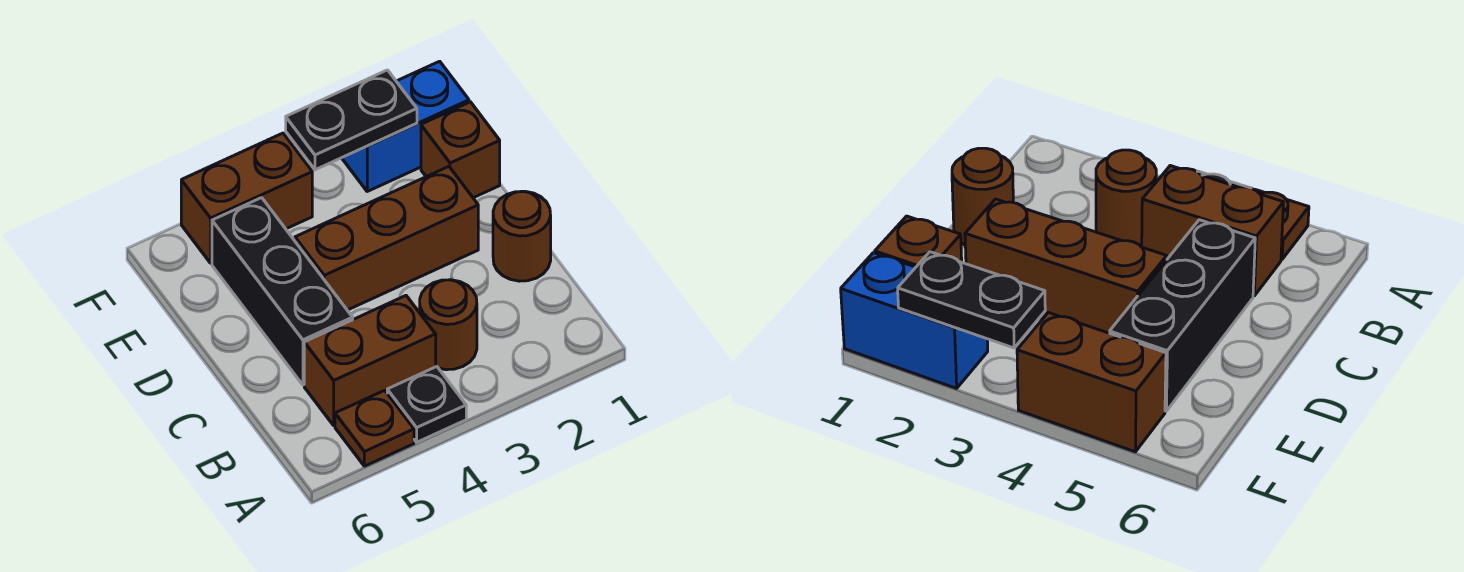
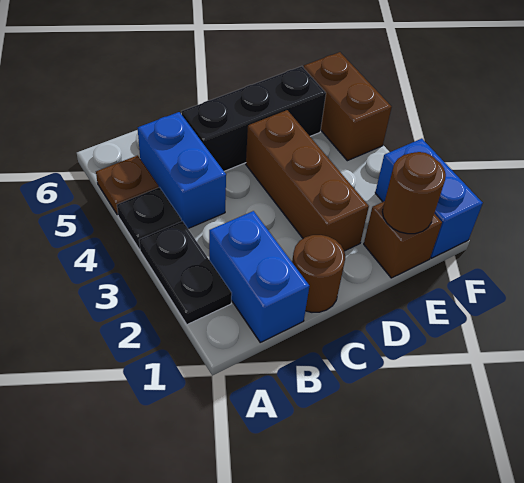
none -> blue 1x2 brick [209,211,309,342]
brown 1x1 round brick [420,280,477,370] -> brown 1x1 round brick moved to [382,152,446,234]
brown 1x2 brick [304,296,436,425] -> blue 1x2 brick [138,112,226,228]
black 1x2 plate [286,70,417,170] -> black 1x2 plate moved to [139,221,232,325]

